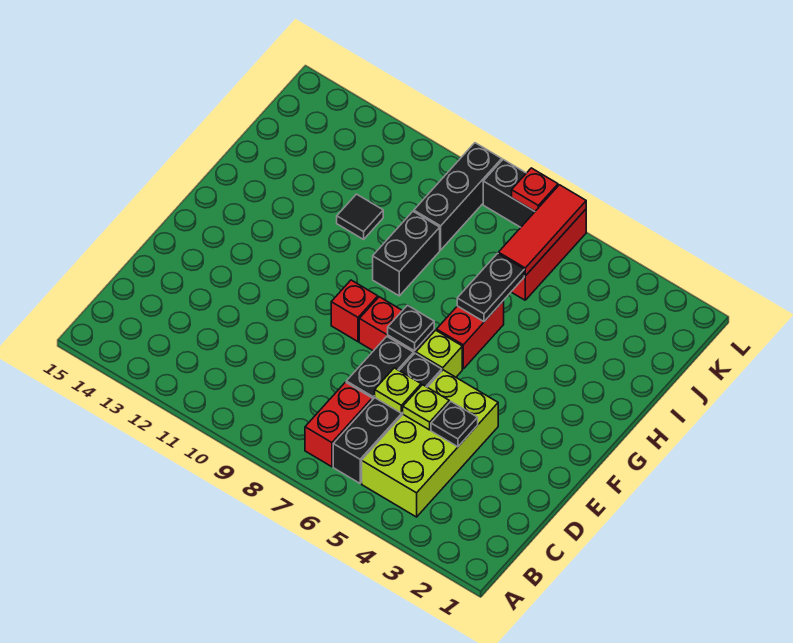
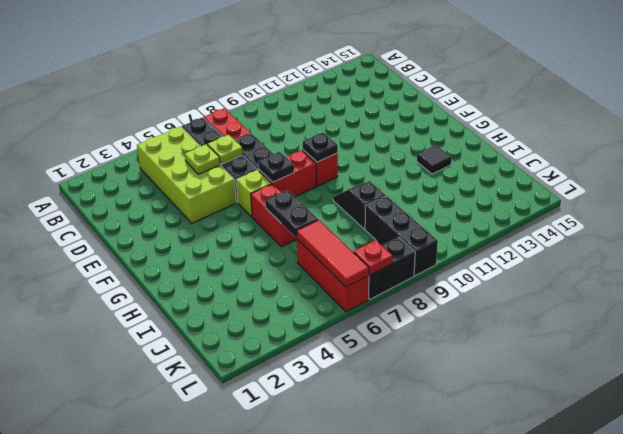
black 1x1 plate [431,402,478,447] -> black 1x1 plate moved to [303,132,338,162]
black 1x2 brick [373,212,440,296] -> black 1x2 slope [333,181,386,229]
black 1x1 tile [337,194,383,239] -> black 1x1 tile moved to [417,145,452,174]

